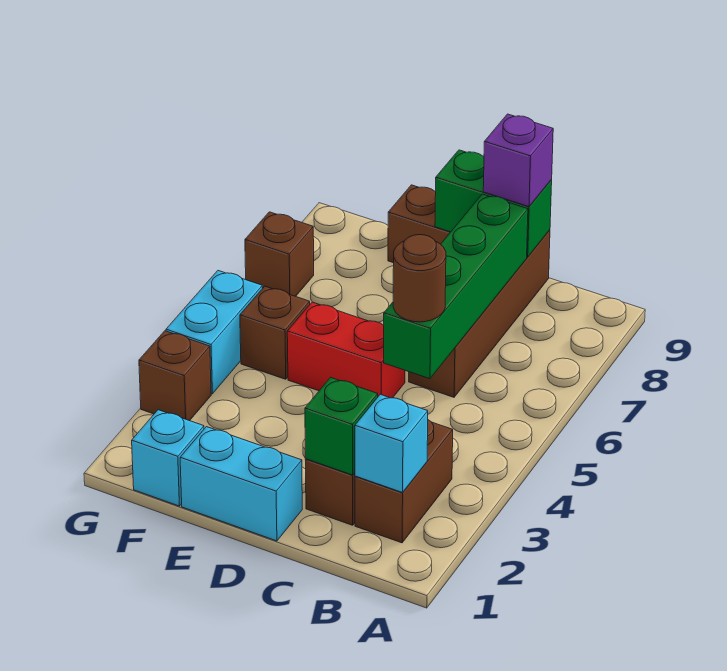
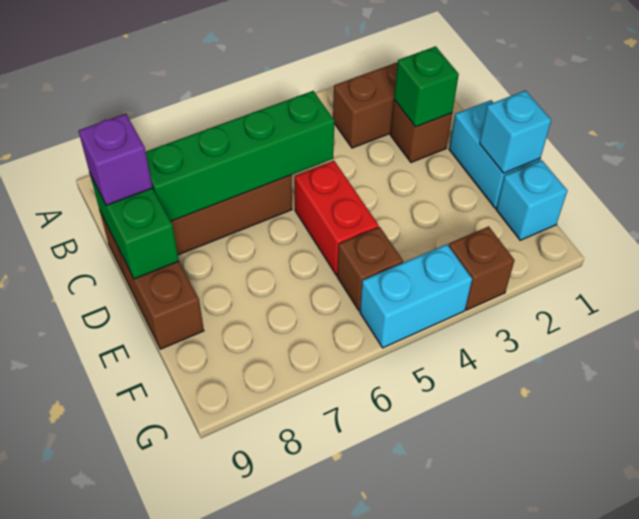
cyan 1x1 brick [355,394,428,493] -> cyan 1x1 brick moved to [480,90,551,173]
brown 1x1 round brick [393,235,446,322] -> none
brown 1x1 brick [245,212,314,296] -> none

